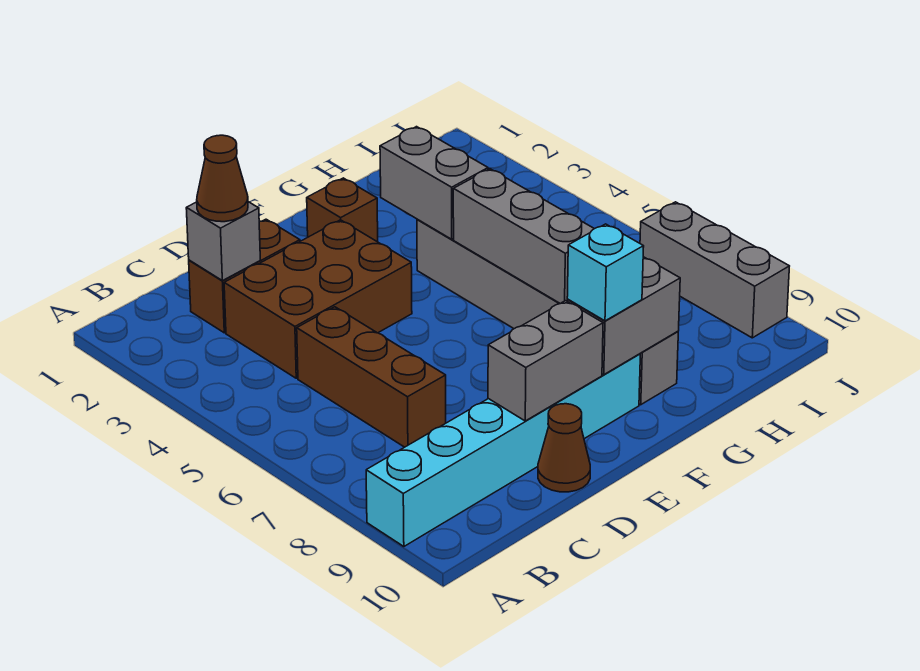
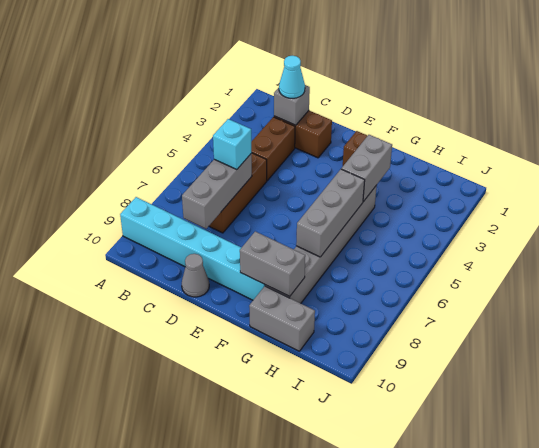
brown 1x1 cone [197,135,248,222] -> cyan 1x1 cone [279,56,305,98]
brown 2x3 brick [224,220,412,378] -> brown 1x2 brick [251,117,295,181]
grey 1x2 brick [488,301,603,421] -> grey 1x2 brick moved to [249,286,315,351]
brown 1x1 cone [538,404,590,492] -> grey 1x1 cone [182,254,209,297]
cyan 1x1 brick [567,224,644,321] -> cyan 1x1 brick moved to [213,119,252,170]
grey 1x3 brick [640,202,789,338] -> grey 1x3 brick moved to [182,154,252,229]

